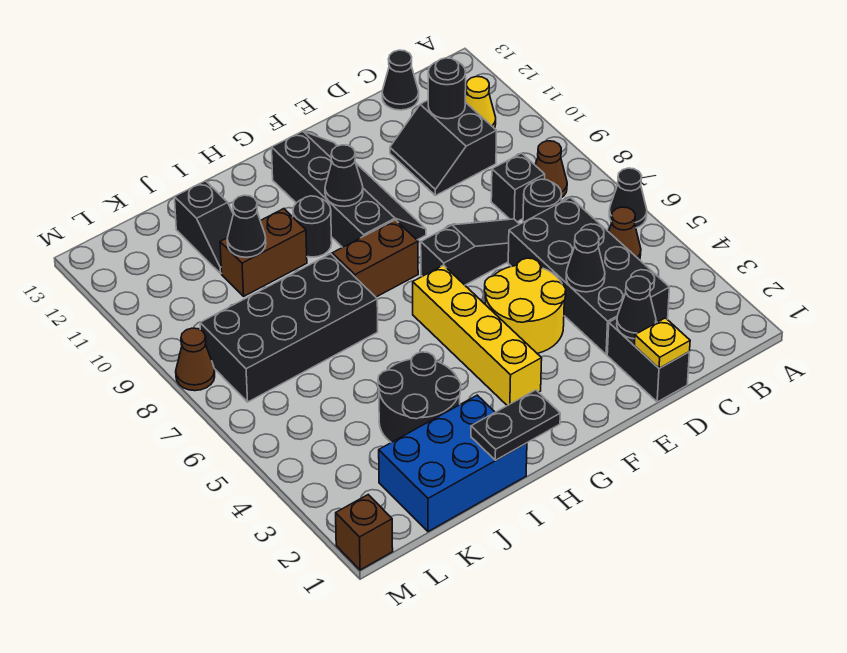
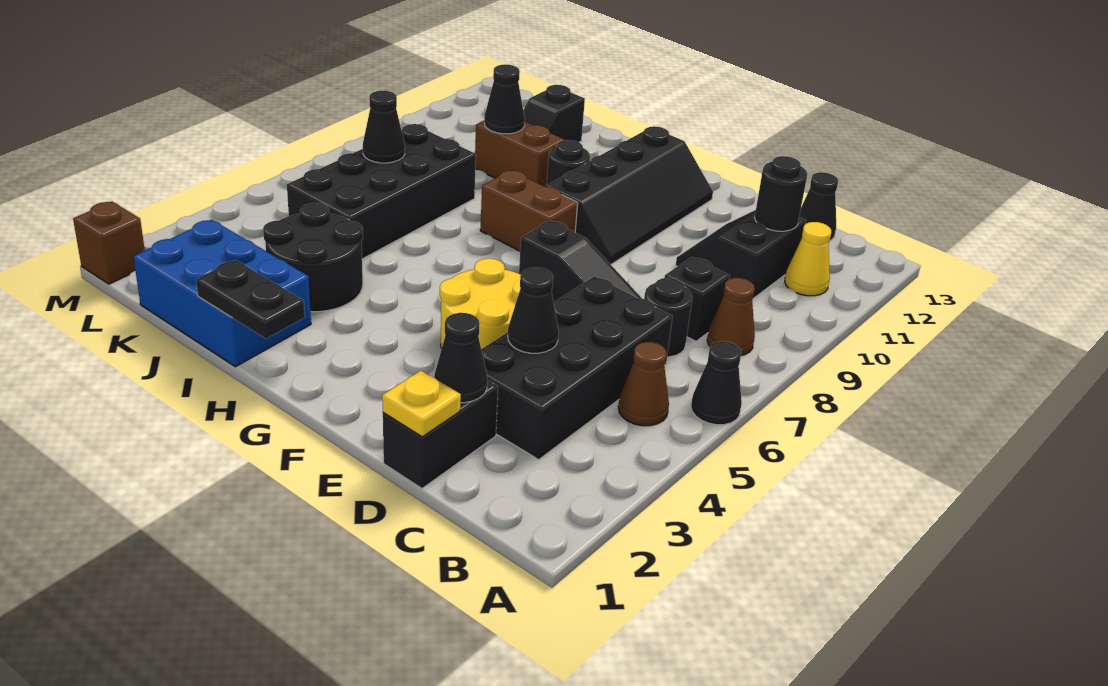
yellow 1x4 brick [413,265,542,406] -> none
black 1x1 cone [325,145,363,206] -> black 1x1 cone moved to [363,91,405,163]
black 2x4 brick [200,254,378,402] -> black 2x4 brick turned to [287,124,476,259]
brown 1x1 cone [176,328,215,391] -> none

